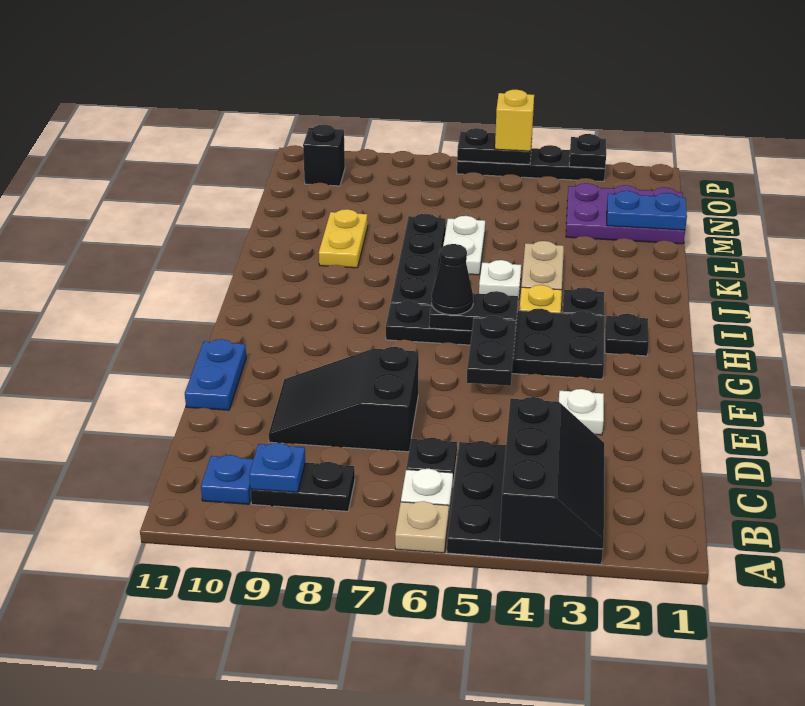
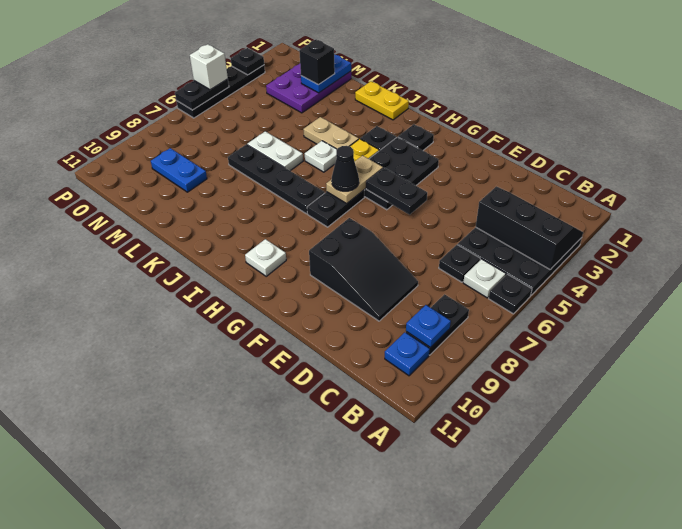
tan 1x1 plate [395,501,449,553] -> black 1x1 plate [489,274,532,314]
black 2x3 slope [269,347,419,452] -> black 2x3 slope turned to [309,218,418,321]
white 1x1 plate [559,389,604,435] -> white 1x1 plate moved to [245,239,286,276]
blue 1x2 plate [185,339,246,410] -> blue 1x2 plate moved to [151,148,207,192]
black 1x2 plate [429,291,518,331] -> tan 1x2 plate [326,156,383,203]
yellow 1x2 plate [319,209,368,268] -> yellow 1x2 plate moved to [355,81,409,120]
black 1x1 brick [303,125,345,186] -> black 1x1 brick moved to [299,39,335,85]
yellow 1x1 brick [495,90,534,151] -> white 1x1 brick [190,44,228,90]

